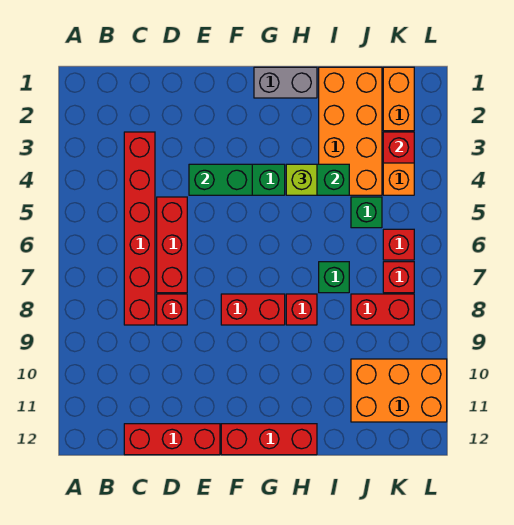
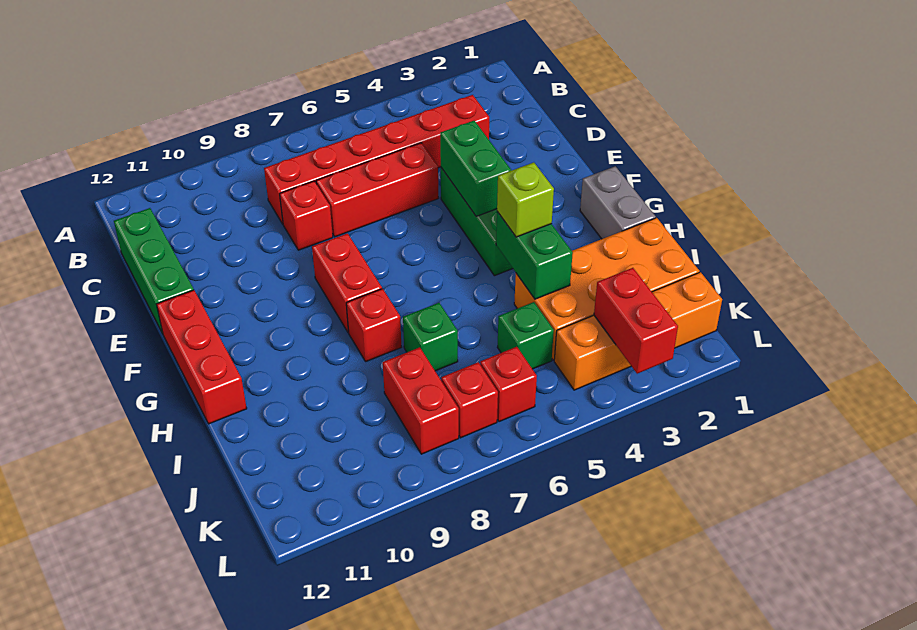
red 1x3 brick [124,424,220,455] -> green 1x3 brick [114,208,194,334]
orange 2x3 brick [351,359,447,422] -> none
red 1x1 brick [383,132,414,163] -> red 1x2 brick [594,268,678,374]

